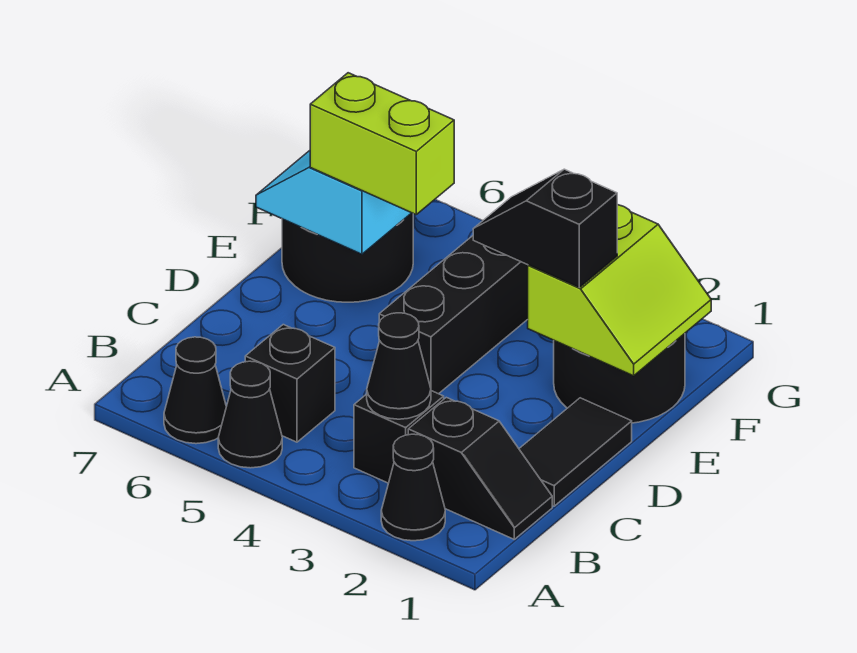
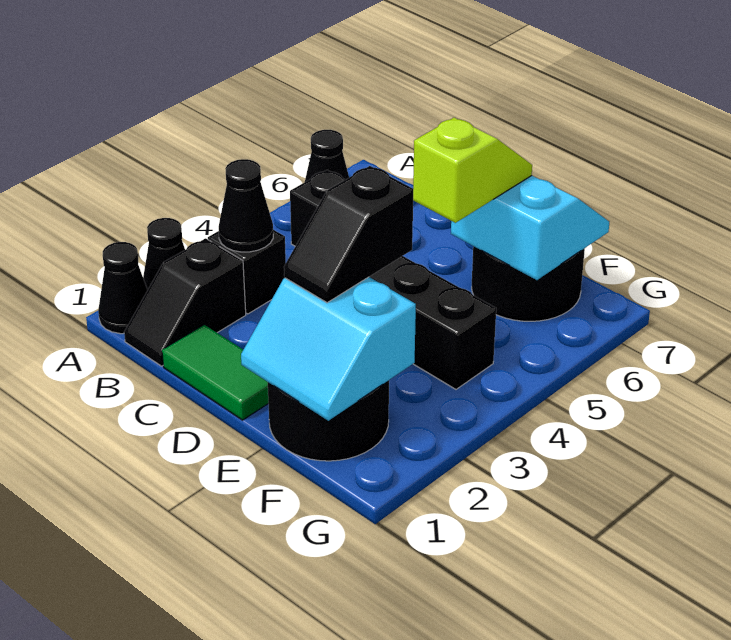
black 1x1 cone [218,361,282,468] -> black 1x1 cone moved to [98,242,147,334]
black 1x2 tile [519,398,632,506] -> green 1x2 tile [162,325,268,420]
lime 2x2 slope [528,205,711,376] -> cyan 2x2 slope [241,277,416,421]
black 1x2 slope [473,169,617,287] -> black 1x2 slope turned to [284,166,413,303]
lime 1x2 brick [310,73,454,215] -> lime 1x2 slope [413,118,532,223]

